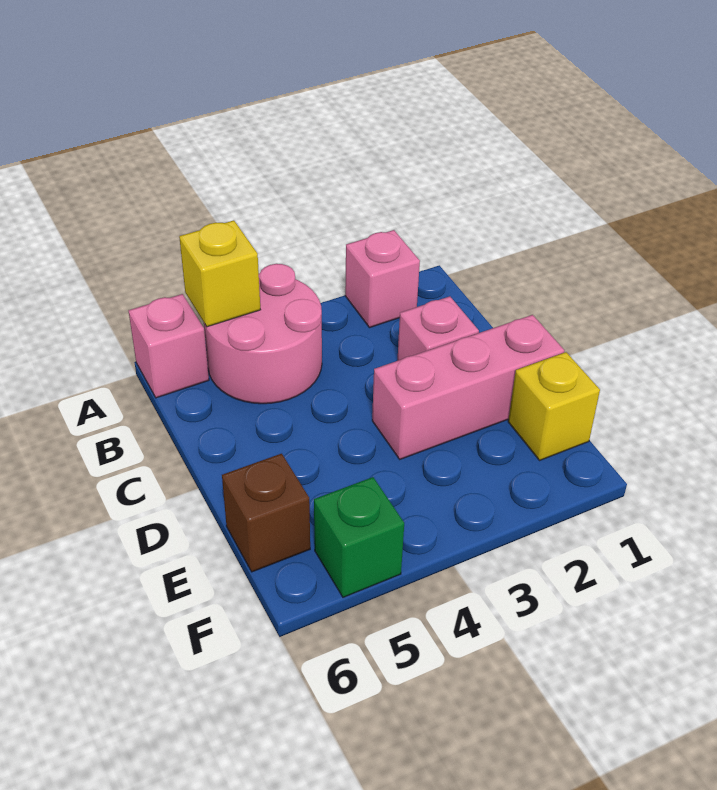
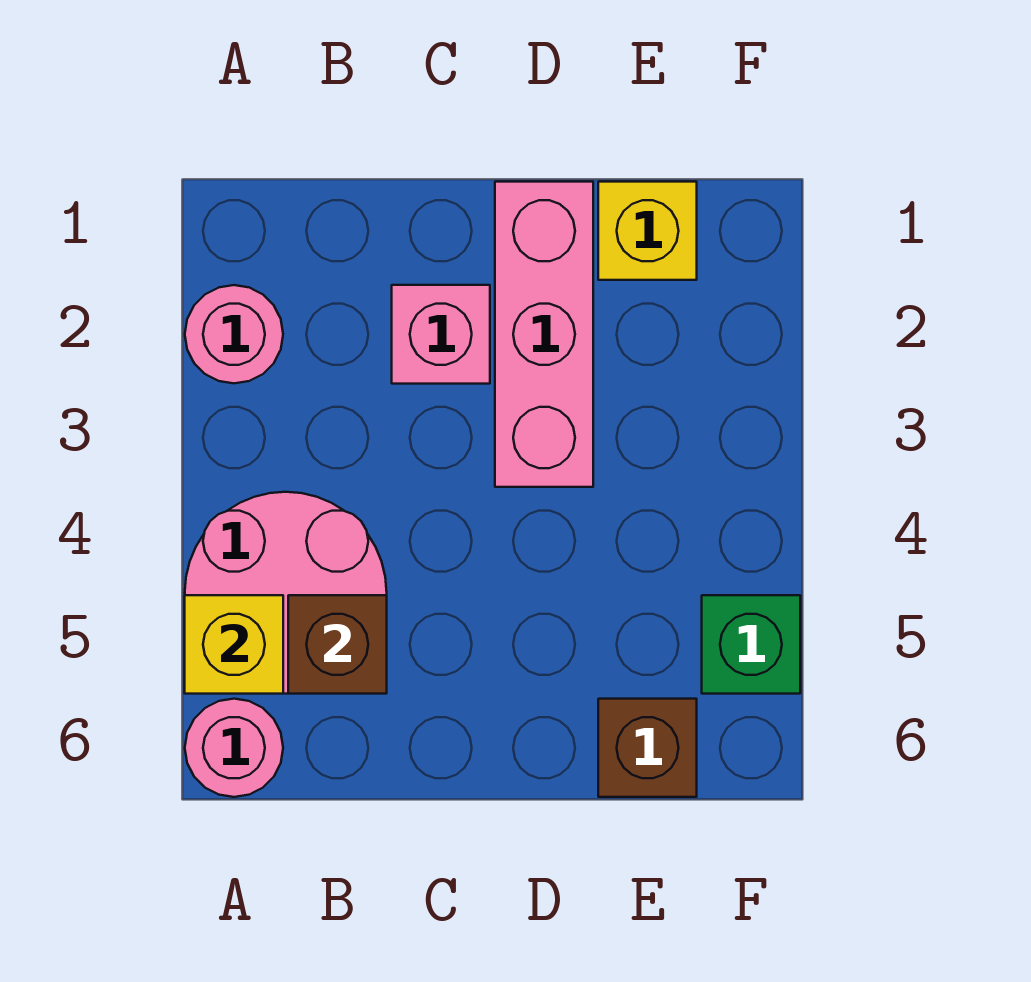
pink 1x1 brick [345,230,420,328] -> pink 1x1 round brick [185,285,283,383]
pink 1x1 brick [128,294,209,398] -> pink 1x1 round brick [185,699,283,797]
none -> brown 1x1 brick [288,595,387,694]

